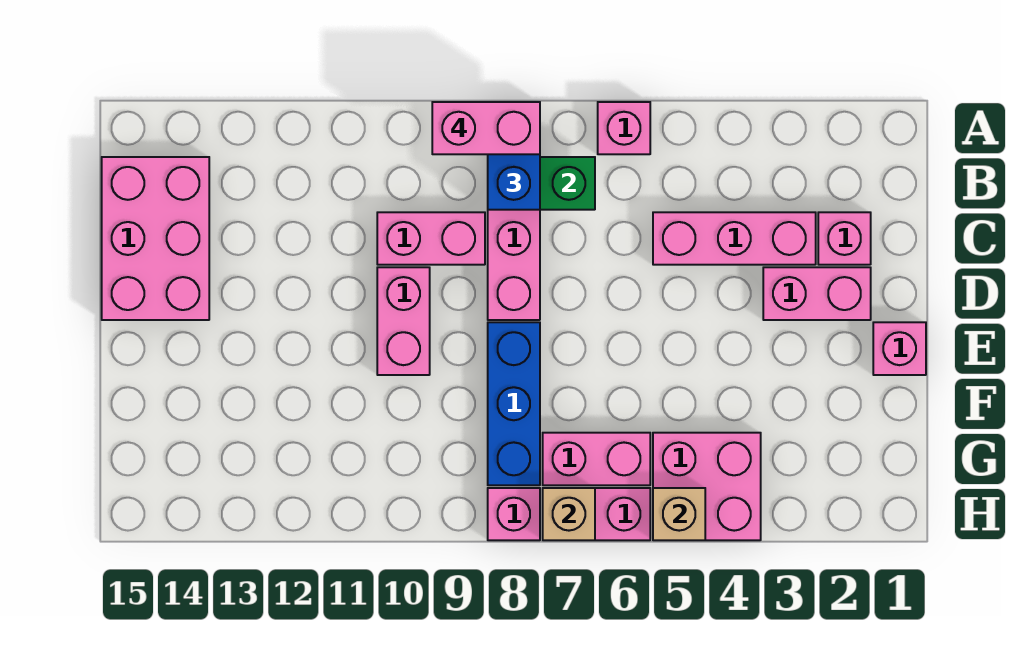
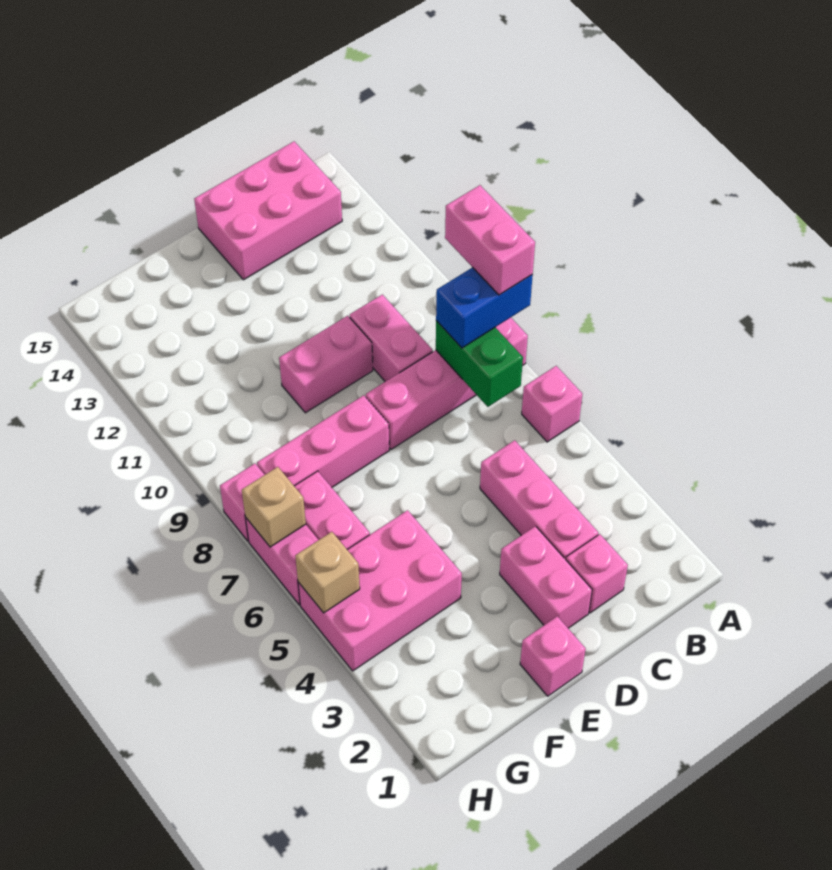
blue 1x3 brick [488,322,540,485] -> pink 1x3 brick [257,395,389,487]
pink 2x2 brick [653,433,761,540] -> pink 2x3 brick [298,510,462,671]

